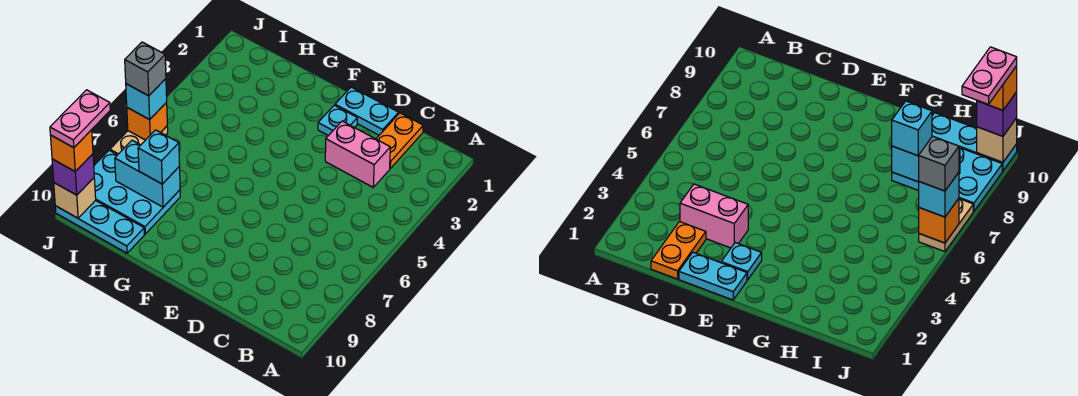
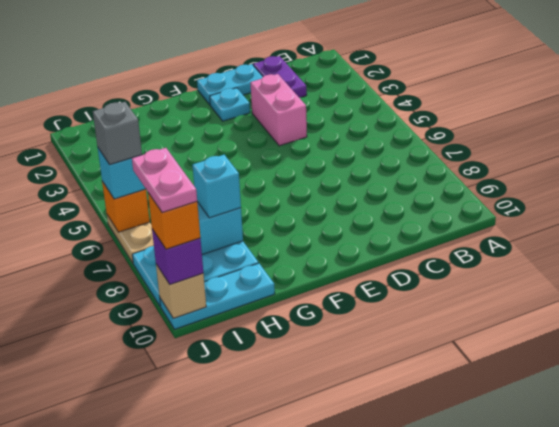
orange 1x2 plate [376,113,423,168] -> purple 1x2 plate [253,56,307,98]
pink 1x2 brick [325,121,390,187] -> pink 1x2 brick turned to [250,74,307,146]

